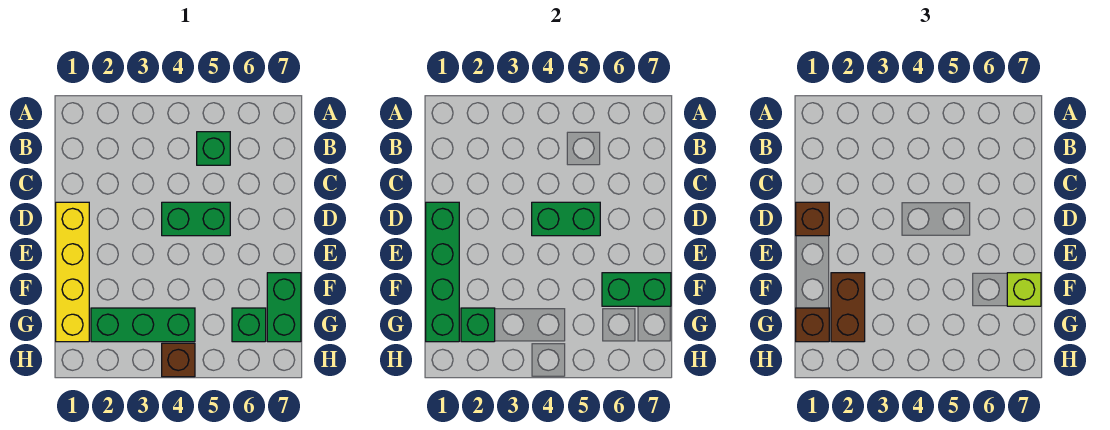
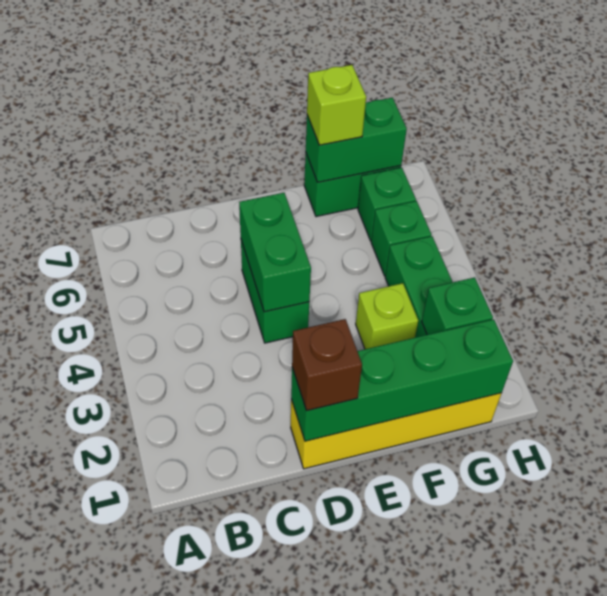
green 1x1 brick [197,132,230,165] -> green 1x1 brick moved to [371,201,431,276]
brown 1x2 brick [831,273,865,342] -> none
none -> lime 1x1 brick [356,283,418,349]
green 1x2 brick [602,273,671,306] -> green 1x2 brick turned to [306,98,407,182]
brown 1x1 brick [796,308,829,342] -> none
brown 1x1 brick [162,343,195,377] -> none

